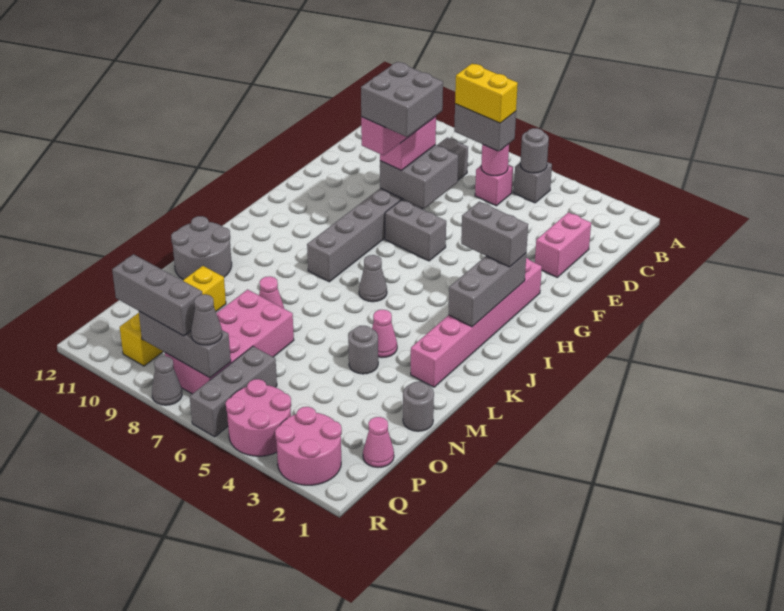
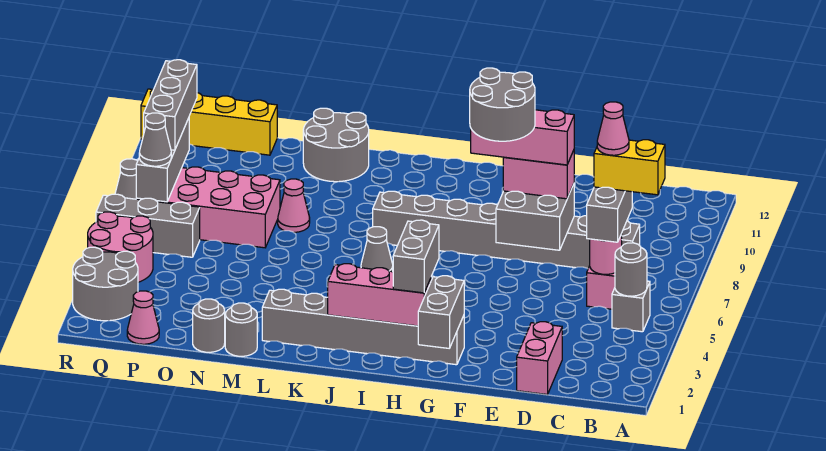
yellow 1x2 brick [455,64,518,123] -> yellow 1x2 brick turned to [594,140,665,195]
pink 1x2 brick [535,212,591,277] -> pink 1x2 brick turned to [517,322,562,394]
grey 2x2 brick [361,62,443,137] -> grey 2x2 round brick [470,68,535,141]
pink 1x6 brick [411,258,542,387] -> grey 1x6 brick [262,289,464,365]
grey 1x2 brick [385,200,446,261] -> grey 1x2 brick moved to [418,276,464,348]
grey 1x3 brick [449,253,526,327] -> pink 1x3 brick [328,264,431,326]
pink 1x1 cone [372,310,397,358] -> pink 1x1 cone moved to [597,102,629,155]
grey 1x1 round brick [348,326,378,374] -> grey 1x1 round brick moved to [225,303,257,356]
yellow 1x4 brick [120,266,226,366] -> yellow 1x4 brick moved to [141,89,277,155]
pink 2x2 round brick [275,407,342,485] -> grey 2x2 round brick [73,247,138,321]

